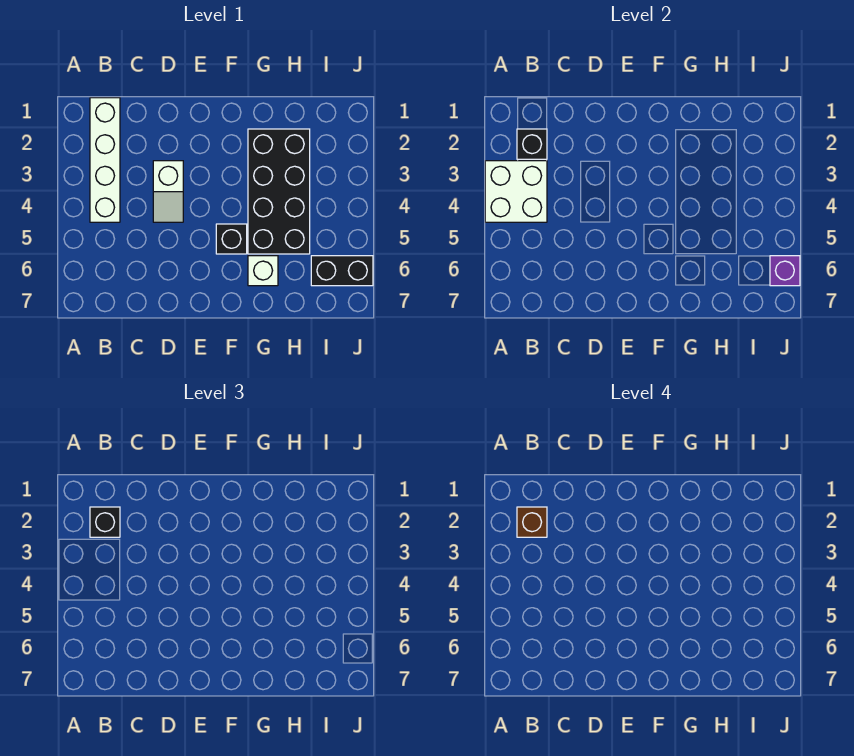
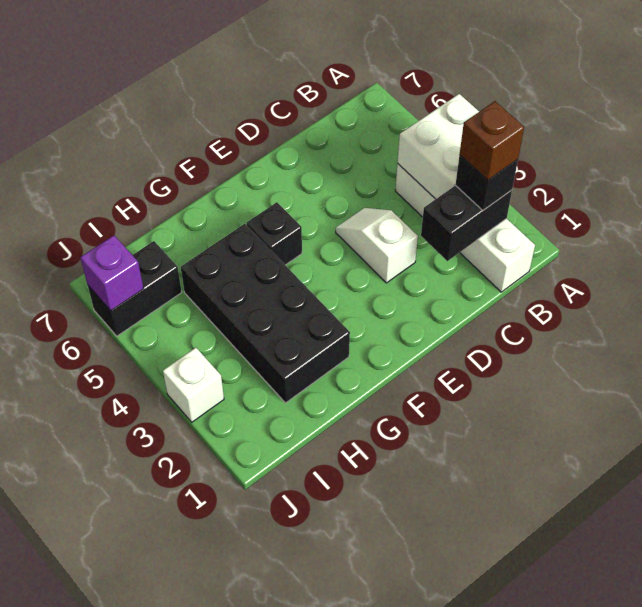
black 1x1 brick [517,129,547,159] -> black 1x2 brick [421,185,512,261]
white 1x1 brick [248,256,278,286] -> white 1x1 brick moved to [163,348,224,422]

